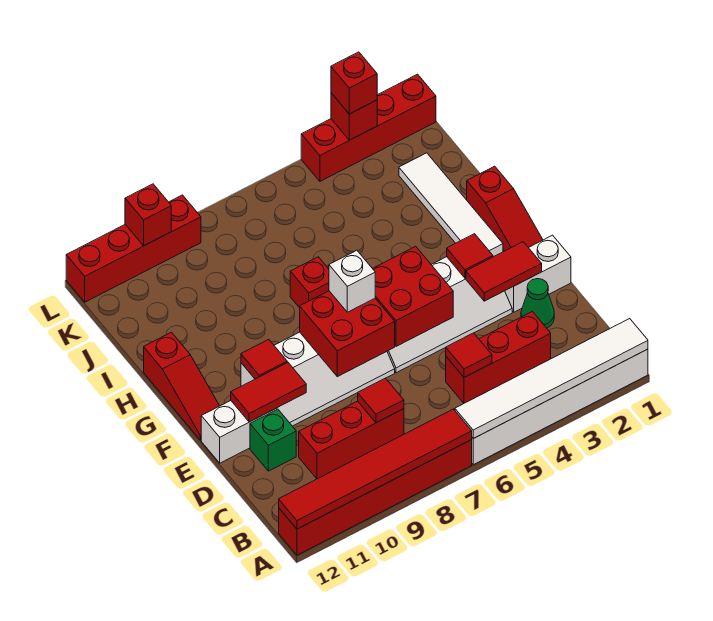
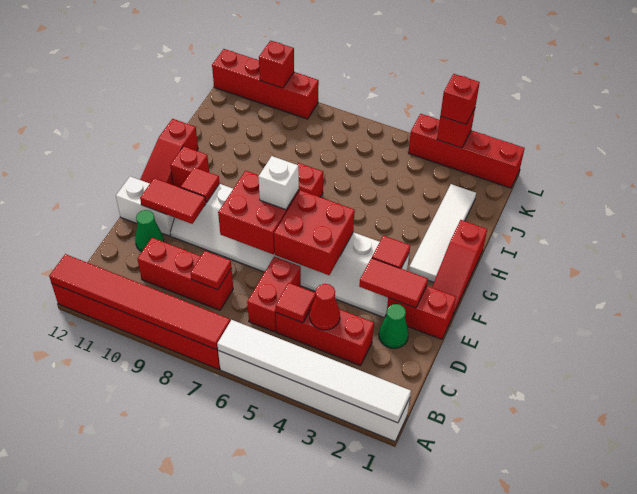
none -> red 1x1 cone [310,284,340,330]
none -> red 1x2 brick [247,256,301,332]
green 1x1 brick [250,409,296,471] -> green 1x1 cone [135,210,164,252]
white 1x2 brick [505,235,571,312] -> red 1x2 brick [386,286,456,339]
none -> red 1x1 brick [170,146,209,188]

